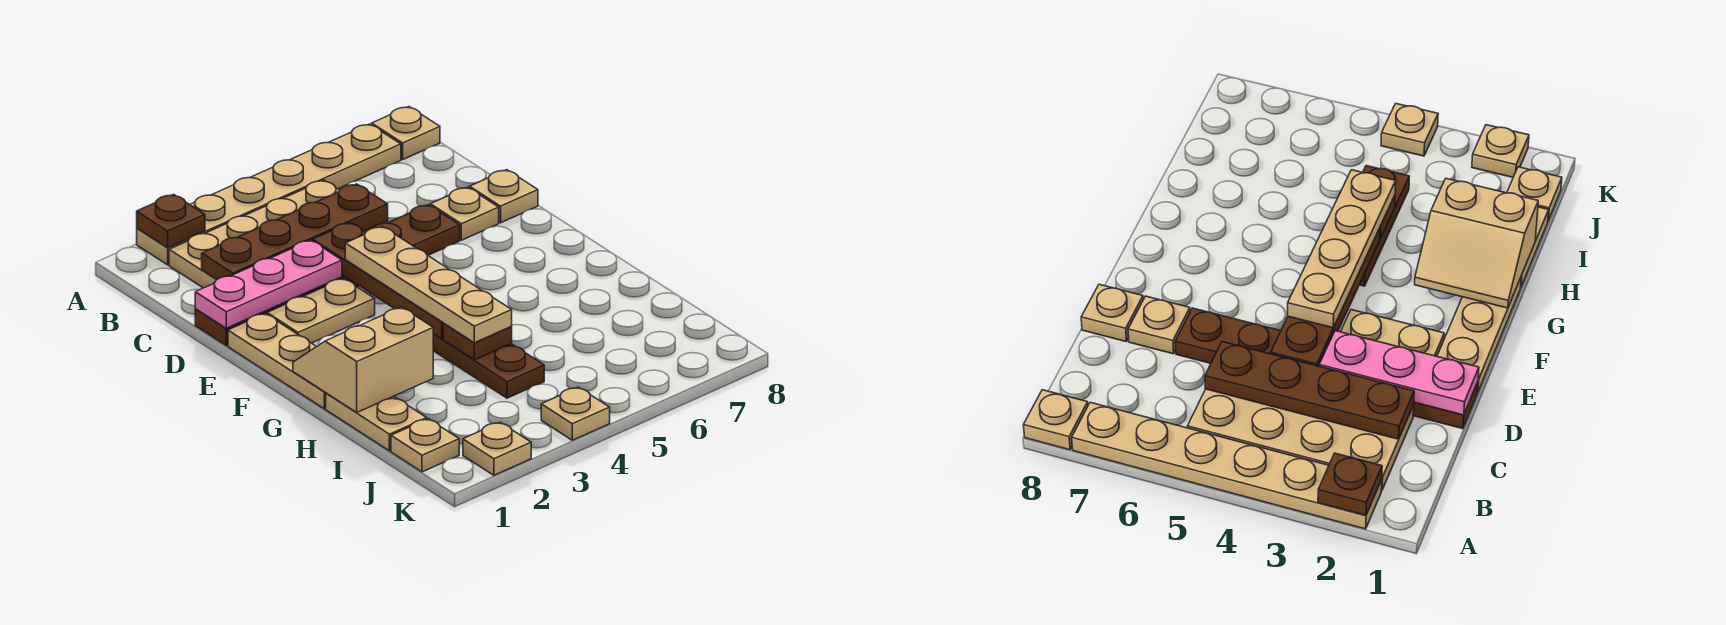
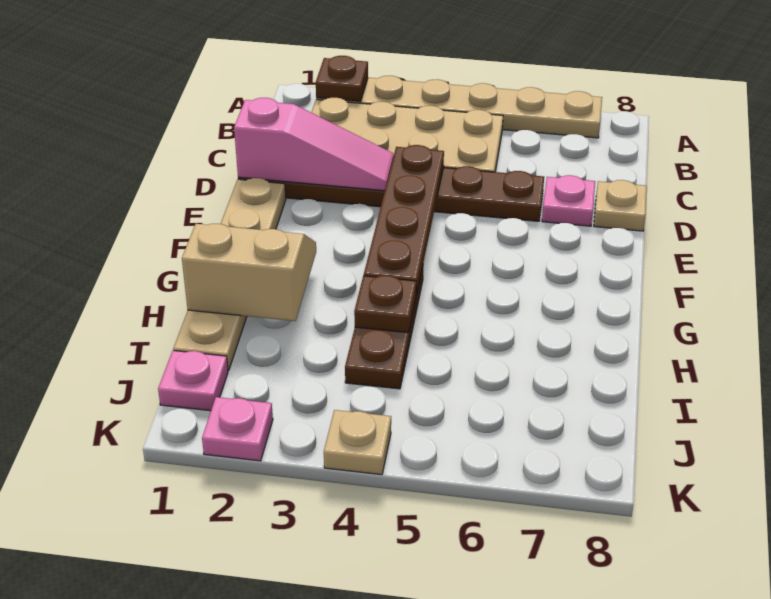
tan 1x1 plate [372,107,440,159] -> none
brown 1x4 plate [202,184,388,279] -> none
pink 1x3 plate [195,240,342,328] -> pink 1x3 slope [234,98,394,191]
tan 1x1 plate [430,187,499,240] -> pink 1x1 plate [542,175,595,226]
tan 1x2 plate [267,278,375,343] -> none
tan 1x4 plate [345,226,512,343] -> none
tan 1x1 plate [391,419,459,472] -> pink 1x1 plate [158,350,228,411]
tan 1x1 plate [463,422,531,475] -> pink 1x1 plate [202,397,273,461]

